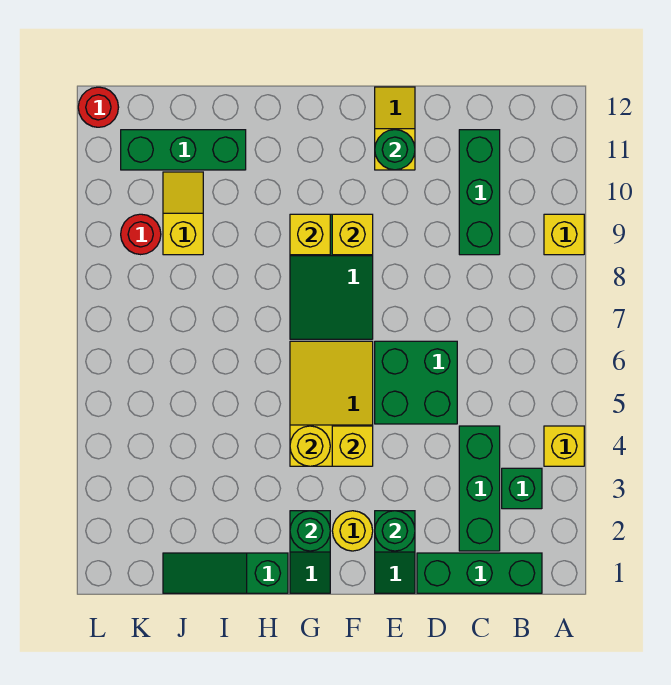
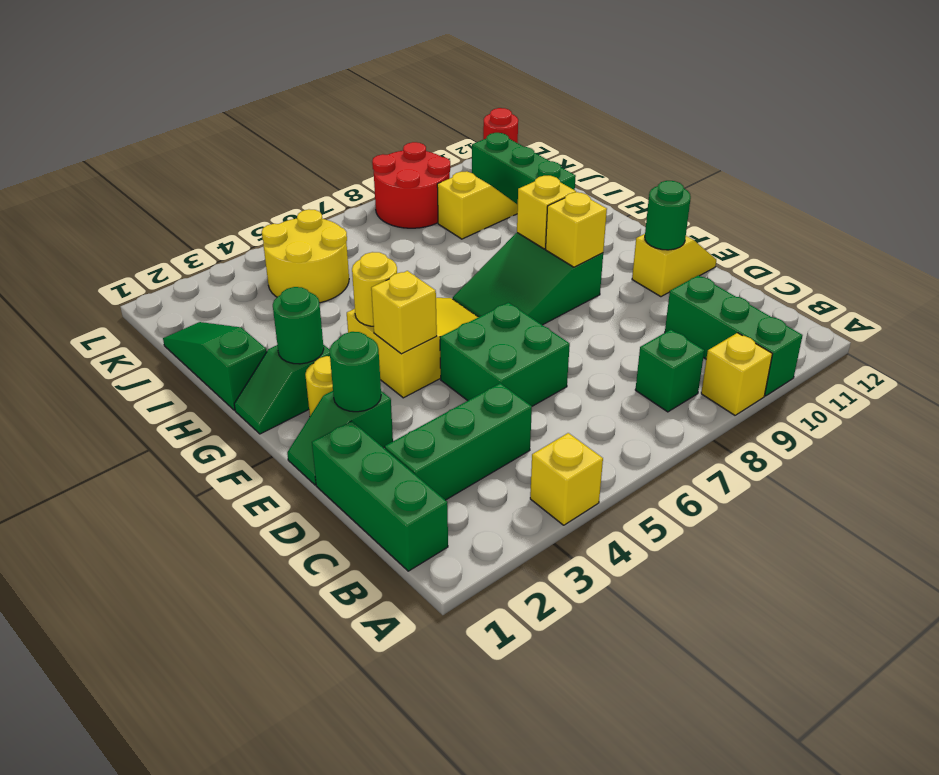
green 1x1 brick [502,468,542,509] -> green 1x1 brick moved to [635,330,704,412]
green 1x3 brick [459,130,500,255] -> green 1x3 brick turned to [665,275,803,396]
none -> yellow 2x2 round brick [262,209,349,303]
red 1x1 round brick [121,214,161,255] -> red 2x2 round brick [372,142,450,228]

